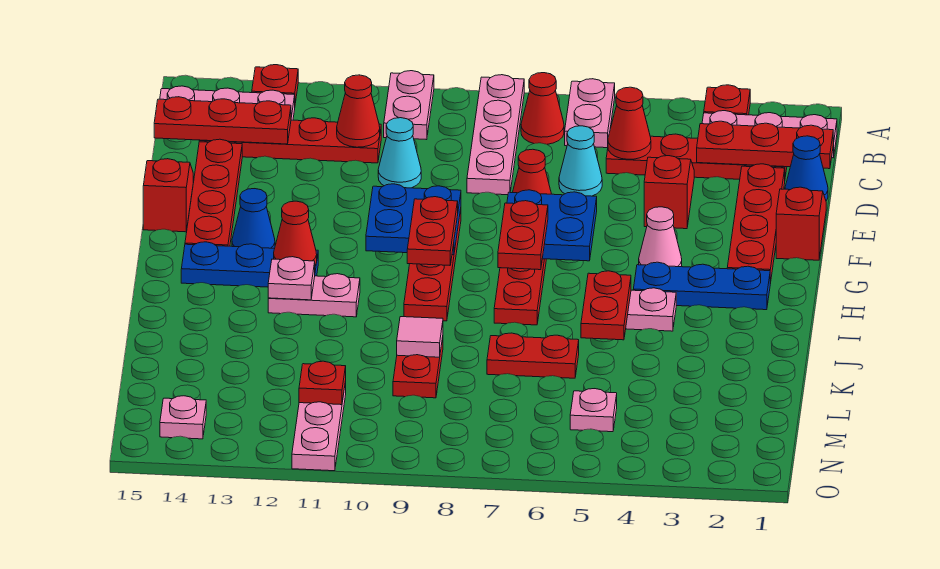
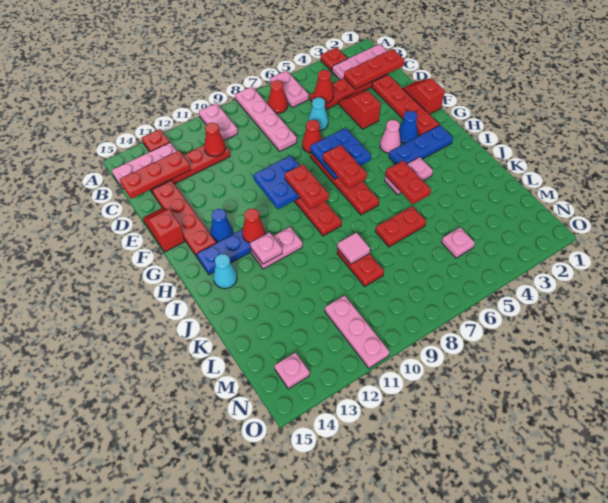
blue 1x1 cone [785,136,828,201] -> blue 1x1 cone moved to [399,111,418,144]
cyan 1x1 cone [378,118,421,188] -> cyan 1x1 cone moved to [213,254,237,289]
red 1x1 plate [299,361,346,405] -> none

